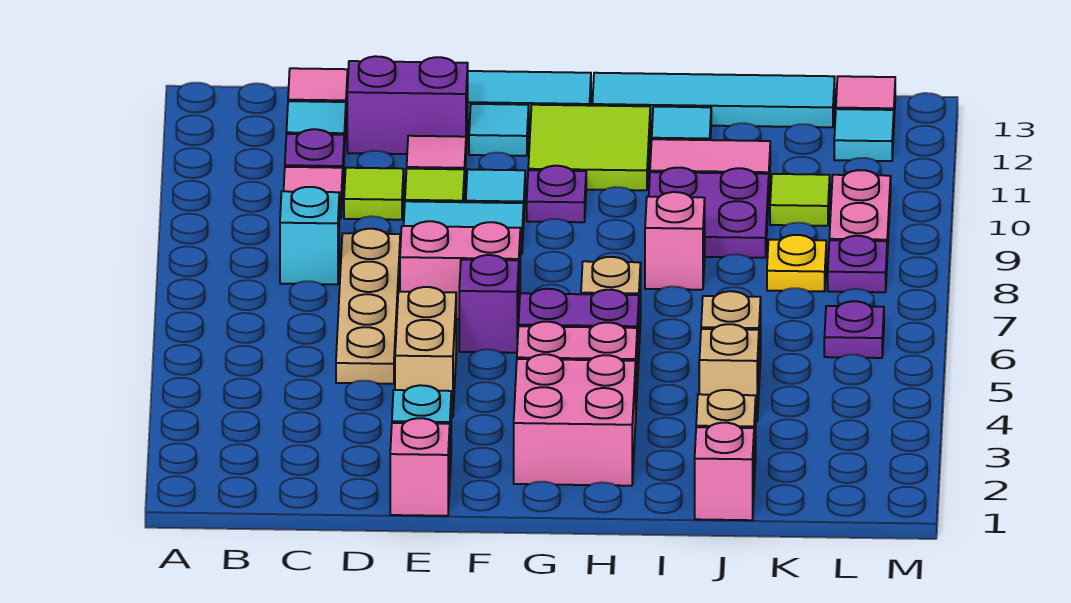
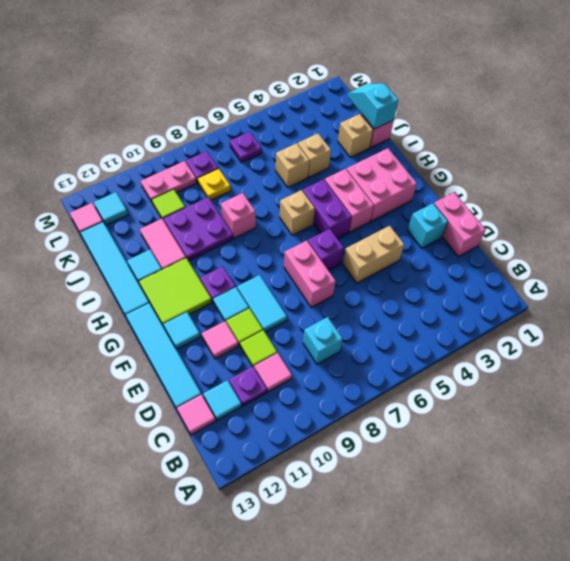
tan 1x4 plate [336,229,400,384] -> none
purple 1x2 brick [347,56,468,154] -> none
pink 1x1 brick [390,418,450,516] -> pink 1x2 brick [434,192,486,257]
none -> cyan 1x2 slope [348,83,398,129]

